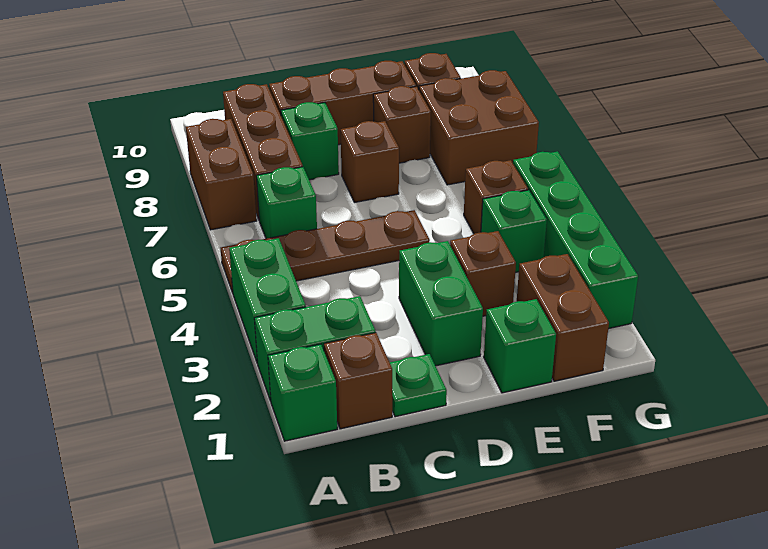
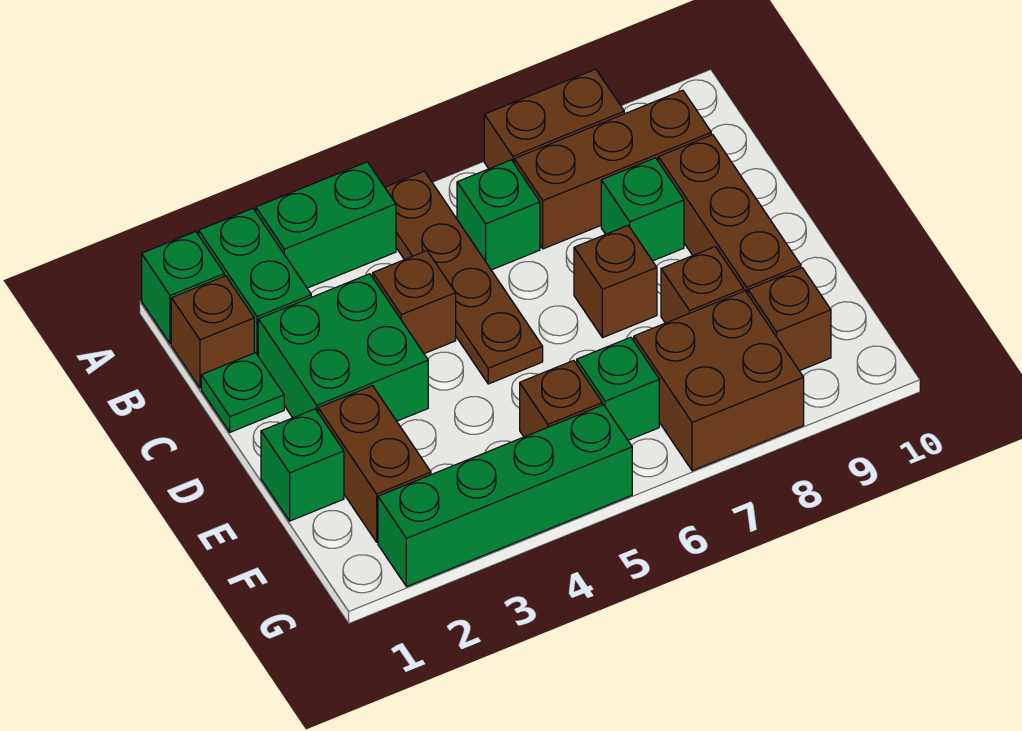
green 1x2 brick [399,241,483,366] -> green 2x2 brick [258,274,428,421]
brown 1x1 brick [450,231,516,316] -> brown 1x1 brick moved to [373,251,456,354]
brown 1x2 brick [517,254,609,381] -> brown 1x2 brick turned to [318,386,431,542]
green 1x1 brick [481,190,547,273] -> green 1x1 brick moved to [577,337,659,440]

